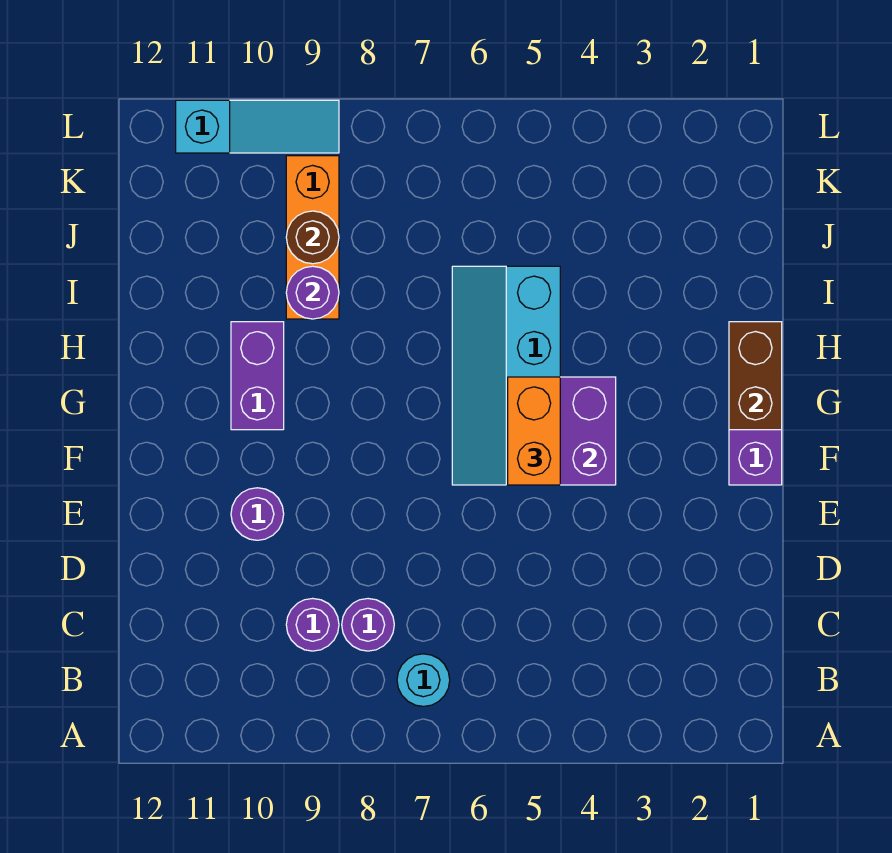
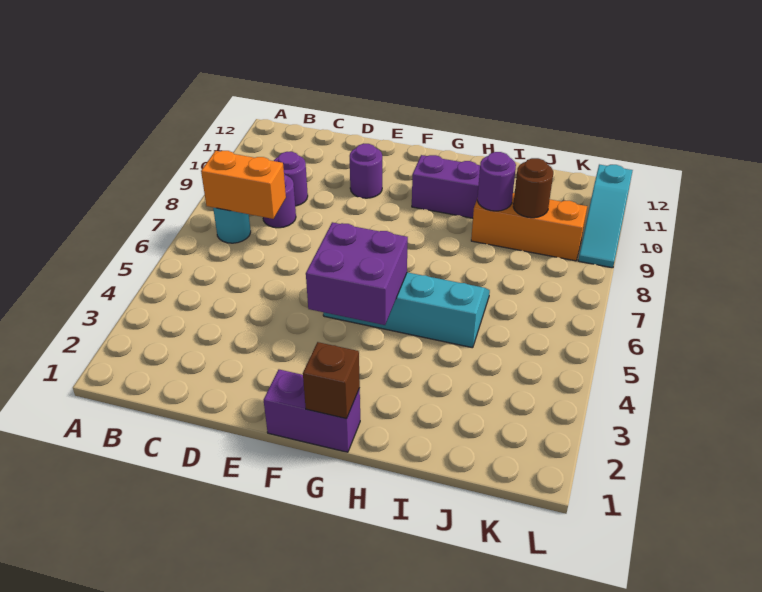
orange 1x2 brick [508,377,560,485] -> orange 1x2 brick moved to [201,151,286,219]
brown 1x2 brick [729,322,782,430] -> brown 1x1 brick [303,342,360,419]

